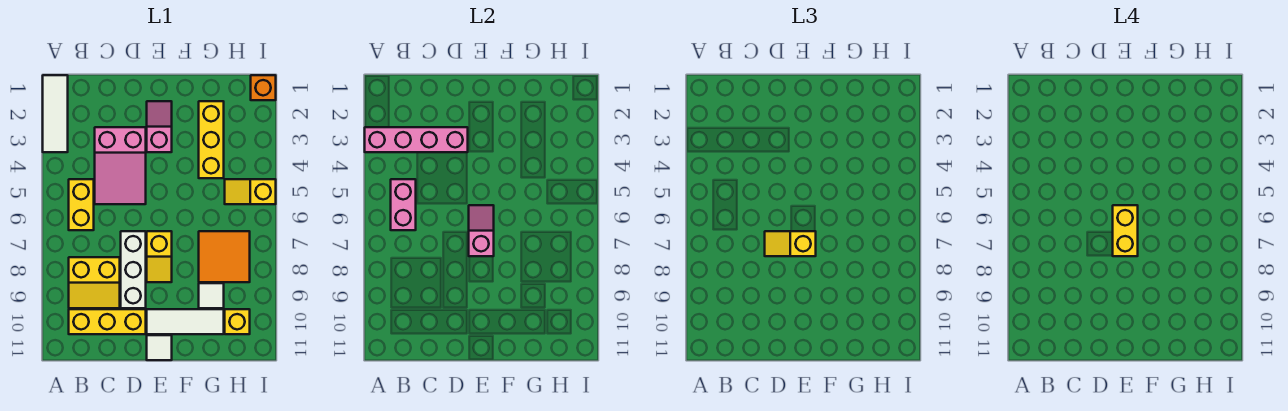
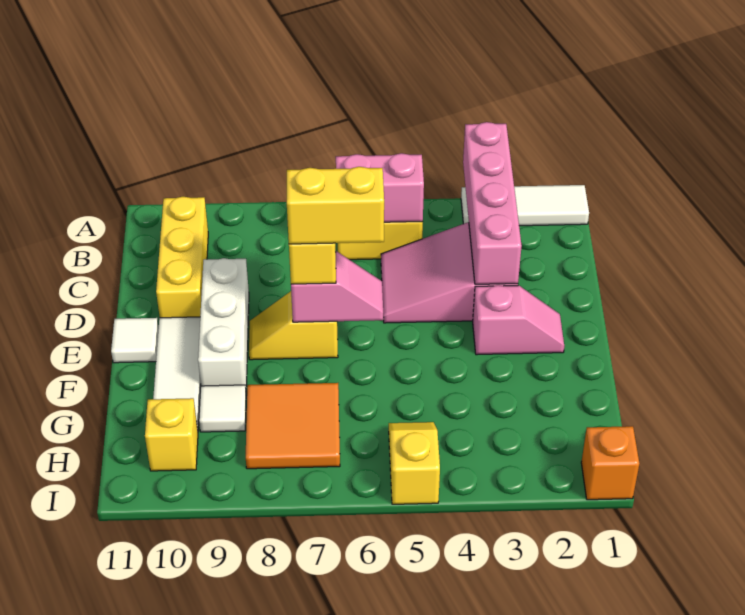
yellow 2x2 slope [69,257,120,308] -> none
white 1x3 brick [121,231,146,308] -> white 1x3 brick turned to [198,258,249,388]
yellow 1x3 brick [199,101,224,178] -> none

